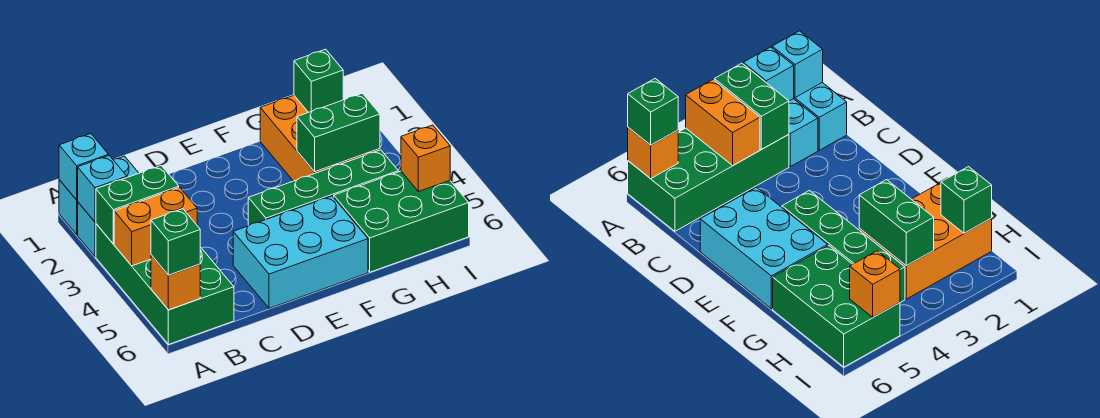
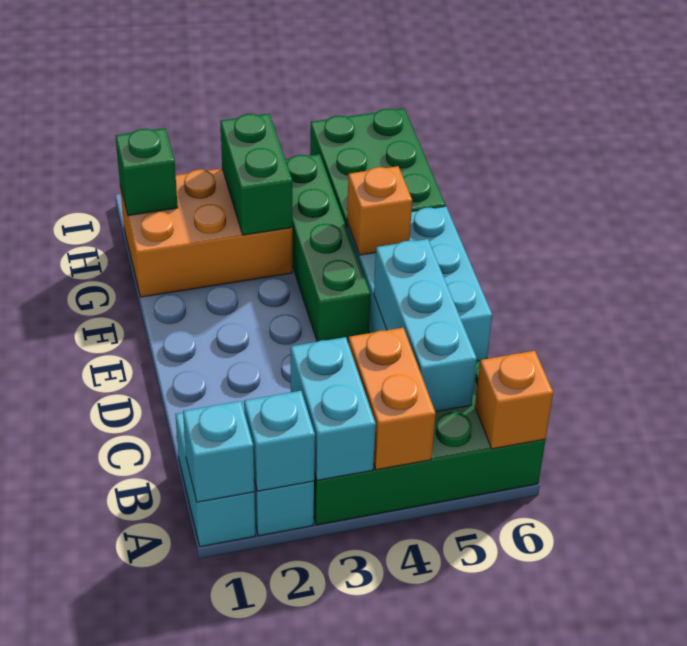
green 1x2 brick [96,166,179,244] -> cyan 1x2 brick [291,337,376,480]
green 1x1 brick [151,209,200,275] -> none
none -> cyan 1x3 brick [374,239,477,412]
orange 1x1 brick [401,125,450,192] -> orange 1x1 brick moved to [347,166,412,255]

